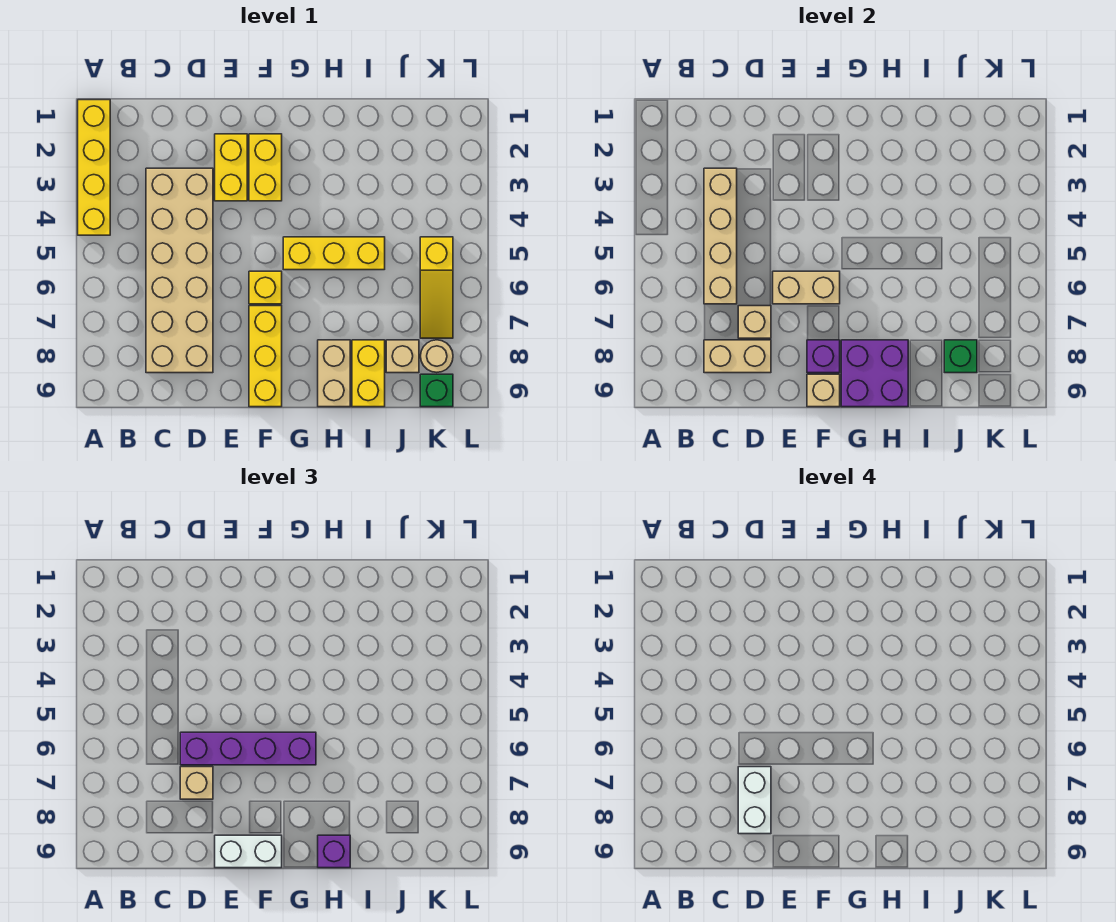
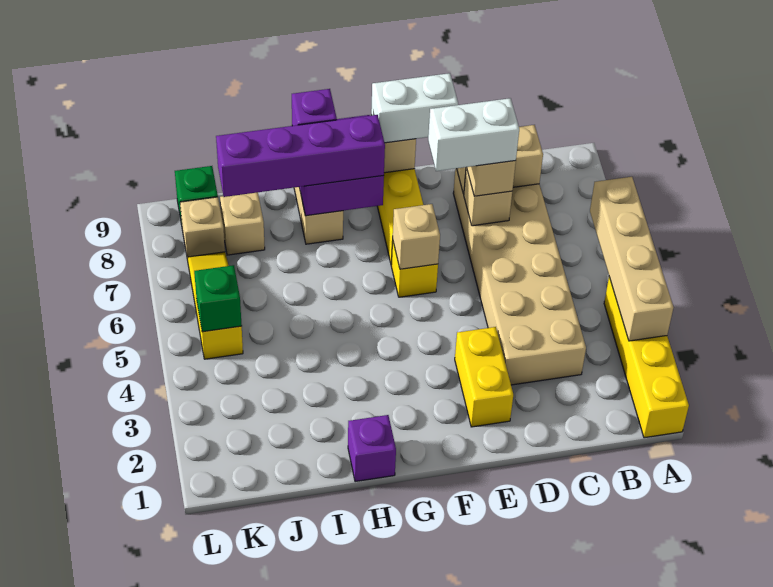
tan 1x4 brick [704,168,737,304] -> tan 1x4 brick moved to [590,177,673,341]
purple 1x4 brick [180,732,316,765] -> purple 1x4 brick moved to [216,115,385,197]
white 1x2 brick [738,767,771,834] -> white 1x2 brick turned to [428,98,519,171]
tan 1x2 brick [773,271,840,304] -> tan 1x1 brick [393,204,440,269]
yellow 1x2 brick [249,134,282,201] -> none
purple 1x1 brick [807,340,840,373] -> purple 1x1 brick moved to [348,415,396,482]
yellow 1x3 brick [283,237,385,270] -> none
yellow 1x2 brick [352,340,385,407] -> none
green 1x1 brick [944,340,977,373] -> green 1x1 brick moved to [194,265,242,332]
tan 1x1 round brick [421,340,453,372] -> tan 1x1 brick [180,197,225,260]

